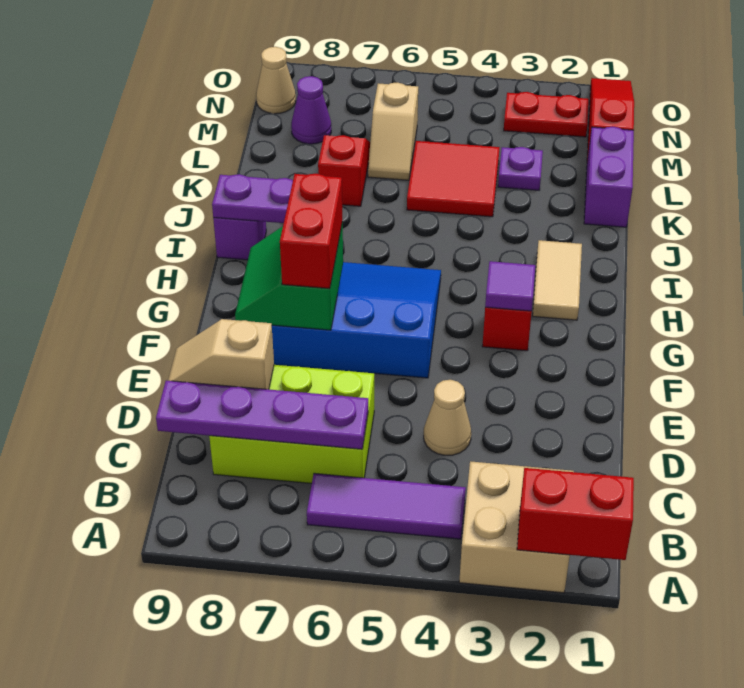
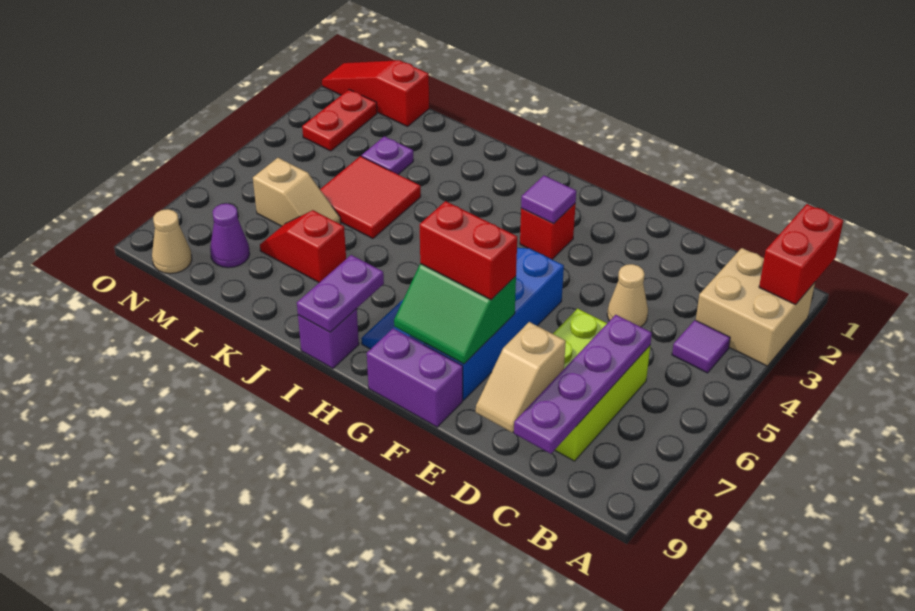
purple 1x3 tile [307,473,466,539] -> purple 1x1 tile [672,320,730,373]
tan 1x2 tile [533,240,582,320] -> none
purple 1x2 brick [584,127,634,227] -> purple 1x2 brick moved to [367,328,463,427]

